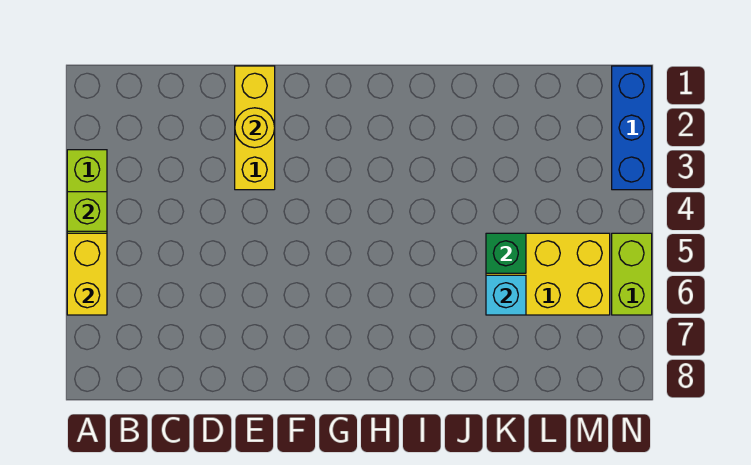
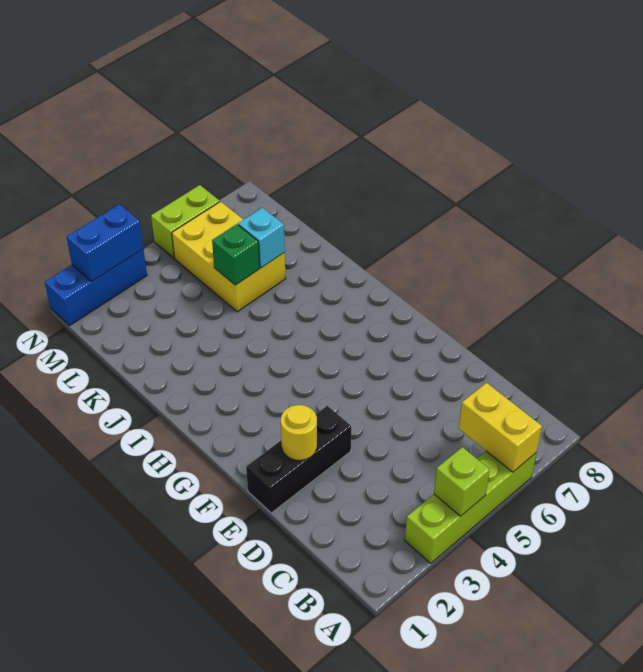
yellow 1x2 brick [67,233,107,315] -> yellow 1x2 brick turned to [459,383,542,472]
yellow 1x3 brick [235,66,275,190] -> black 1x3 brick [246,406,351,513]
none -> blue 1x2 brick [67,204,143,282]

